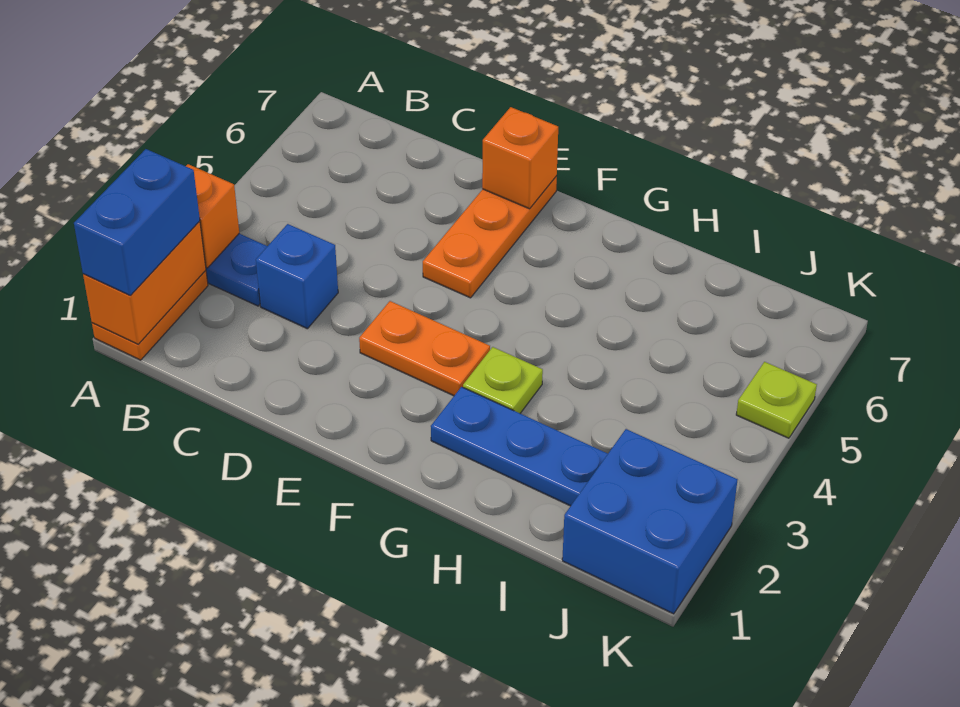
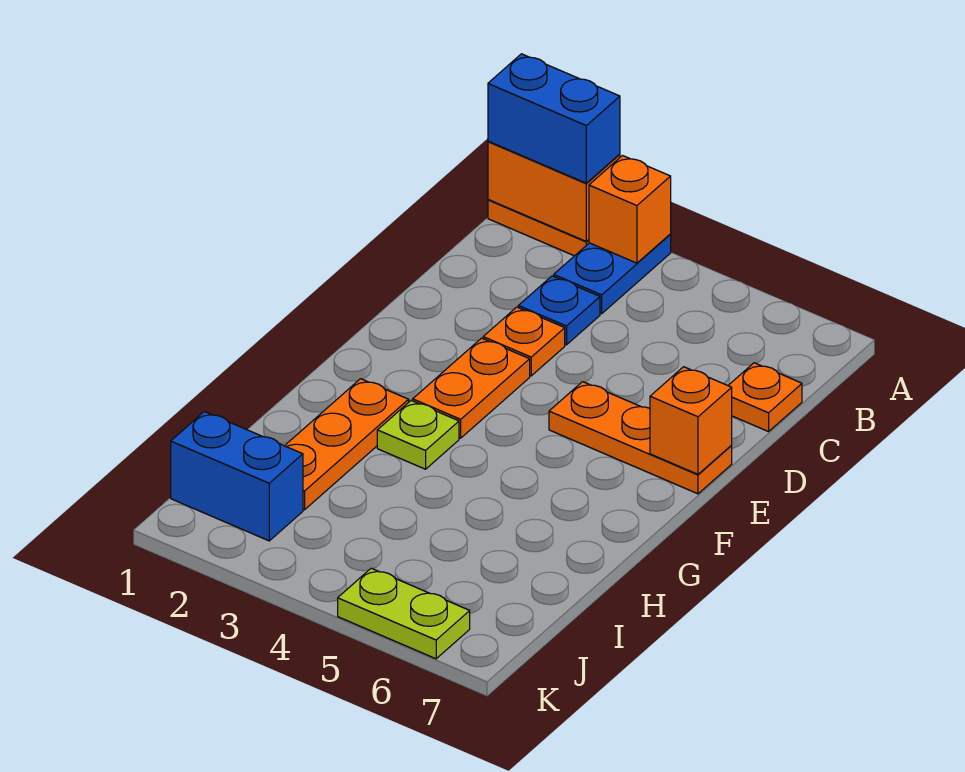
blue 1x1 brick [256,224,338,329] -> blue 1x1 plate [518,276,600,345]
none -> orange 1x1 plate [728,363,802,432]
none -> orange 1x1 plate [483,307,565,376]
blue 1x3 plate [431,387,608,506] -> orange 1x3 plate [285,379,409,510]
blue 2x2 brick [562,429,738,614] -> blue 1x2 brick [171,412,303,541]
lime 1x1 plate [736,362,817,438] -> lime 1x2 plate [338,568,470,659]

